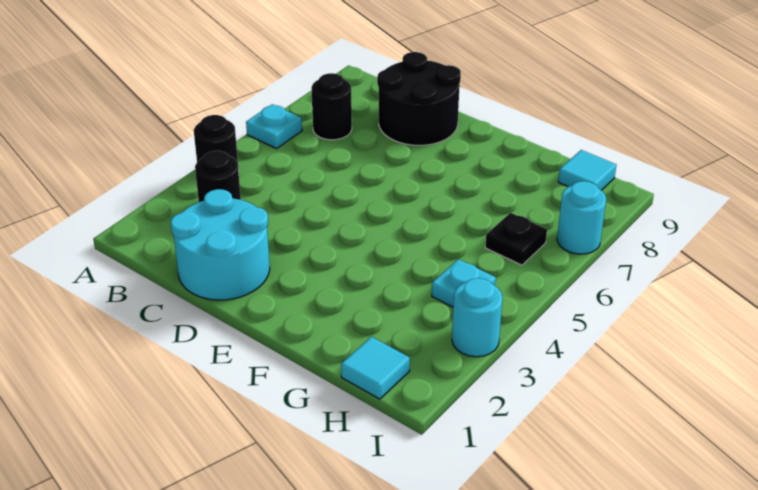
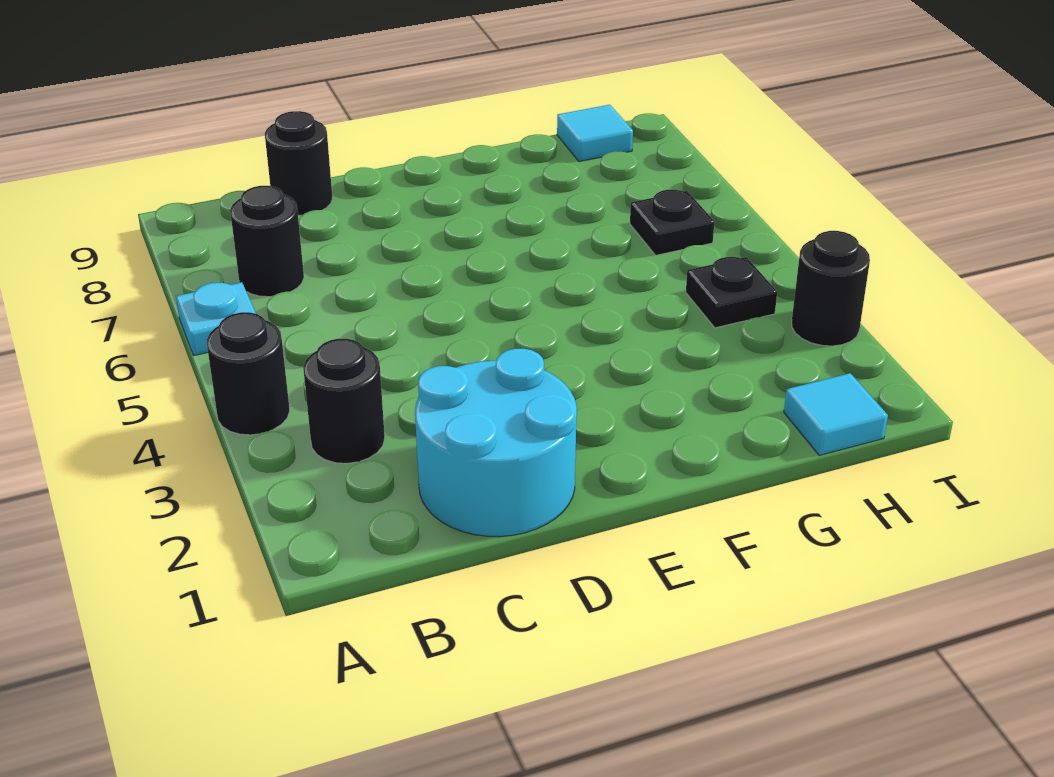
black 2x2 round brick [377,52,461,145] -> black 1x1 round brick [265,111,332,215]
cyan 1x1 plate [432,259,496,307] -> black 1x1 plate [686,257,777,328]
cyan 1x1 round brick [452,278,502,357] -> black 1x1 round brick [792,231,870,346]
cyan 1x1 round brick [557,181,606,254] -> none

